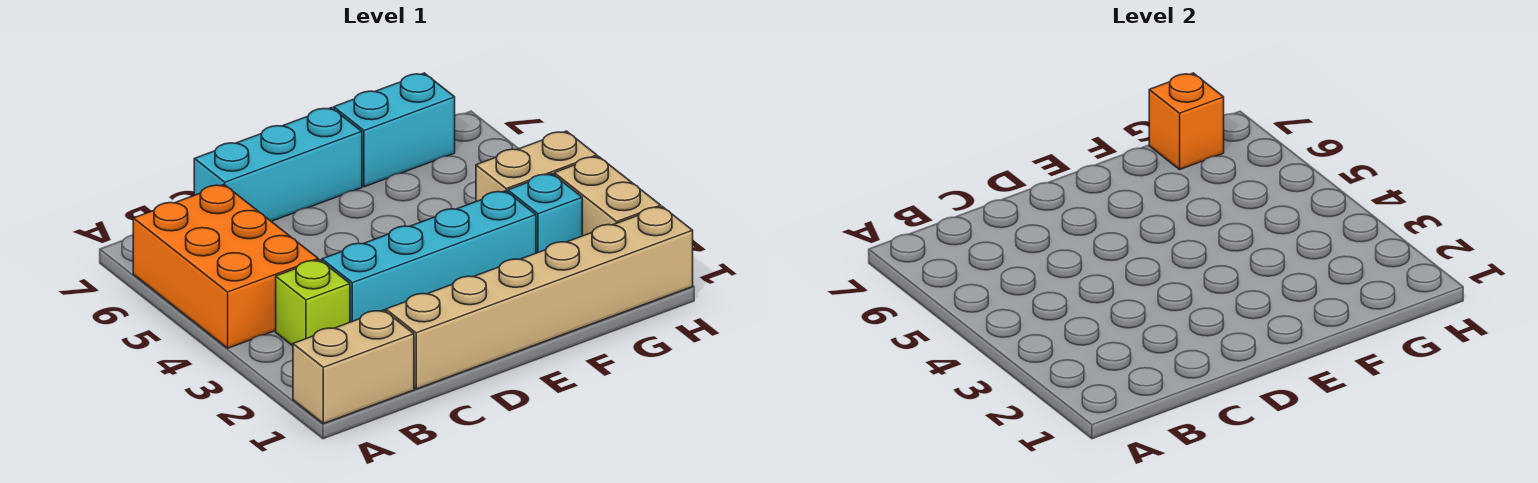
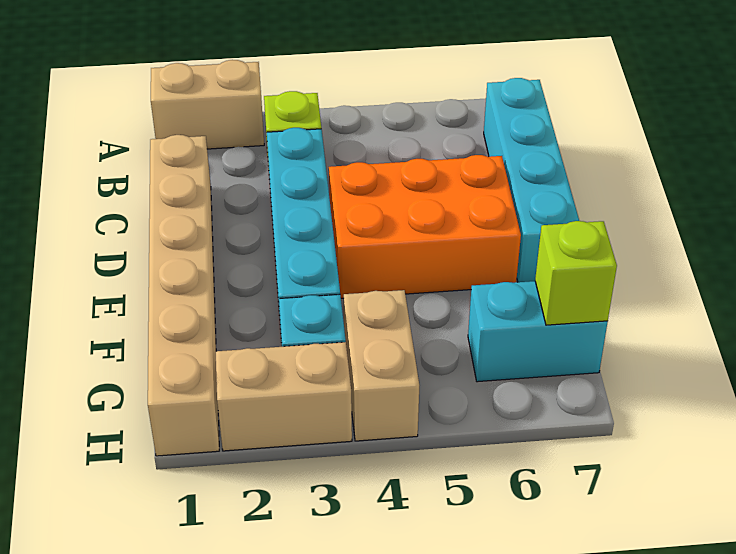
tan 1x2 brick [293,310,414,424] -> tan 1x2 brick turned to [151,60,264,149]
orange 2x3 brick [133,185,318,348] -> orange 2x3 brick moved to [329,155,521,298]
cyan 1x3 brick [194,108,362,221] -> cyan 1x4 brick [484,78,579,282]
cyan 1x2 brick [334,73,455,187] -> cyan 1x2 brick turned to [468,281,608,382]
orange 1x1 brick [1149,73,1224,169] -> lime 1x1 brick [535,221,617,325]

